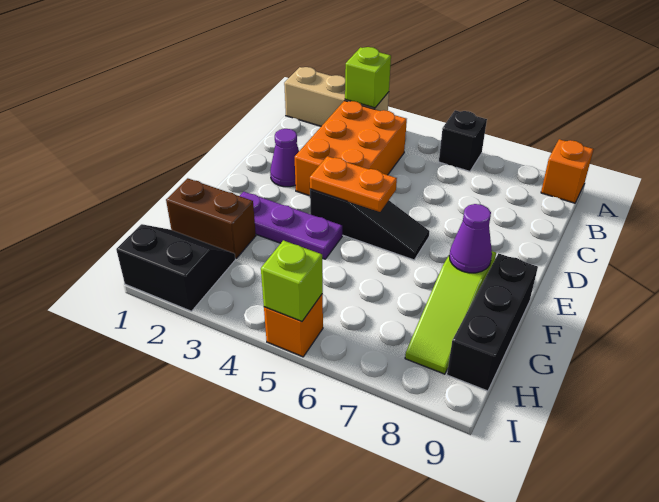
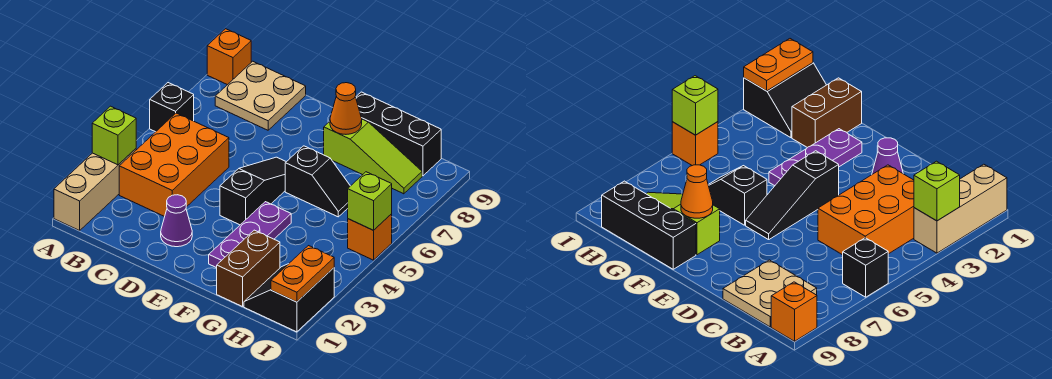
orange 2x3 brick [295,101,407,196] -> orange 2x3 brick turned to [119,113,229,217]
none -> tan 2x2 plate [215,61,306,130]
orange 1x2 plate [310,156,397,212] -> orange 1x2 plate moved to [271,246,334,302]
none -> black 1x2 slope [285,146,350,217]
purple 1x1 cone [449,204,492,273] -> orange 1x1 cone [330,83,362,134]

